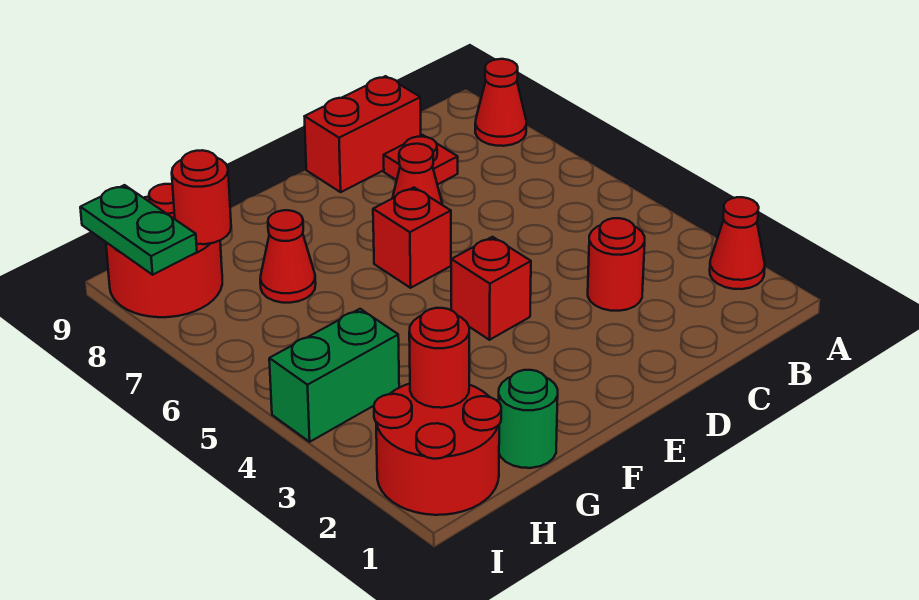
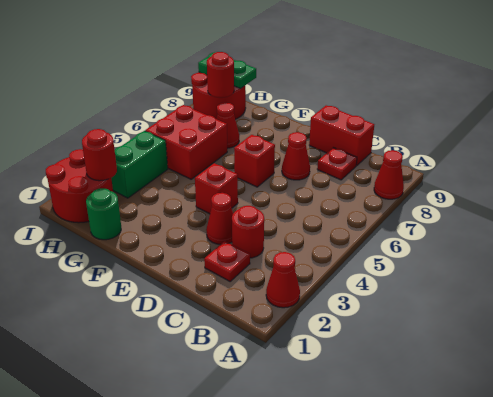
none -> red 1x1 plate [204,241,250,281]
none -> red 1x1 cone [206,193,233,244]
none -> red 2x2 brick [145,105,227,179]
green 1x2 brick [269,309,399,442] -> green 1x2 brick turned to [111,131,168,198]
green 1x2 plate [80,185,197,275] -> green 1x2 plate turned to [198,52,256,89]

